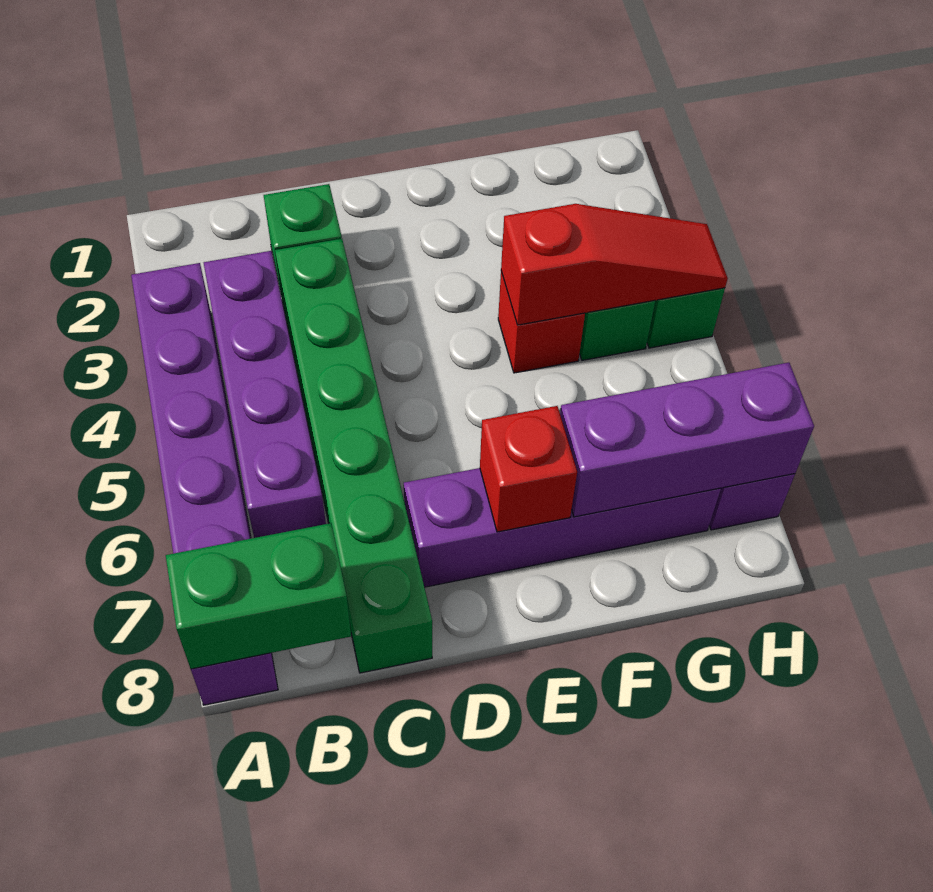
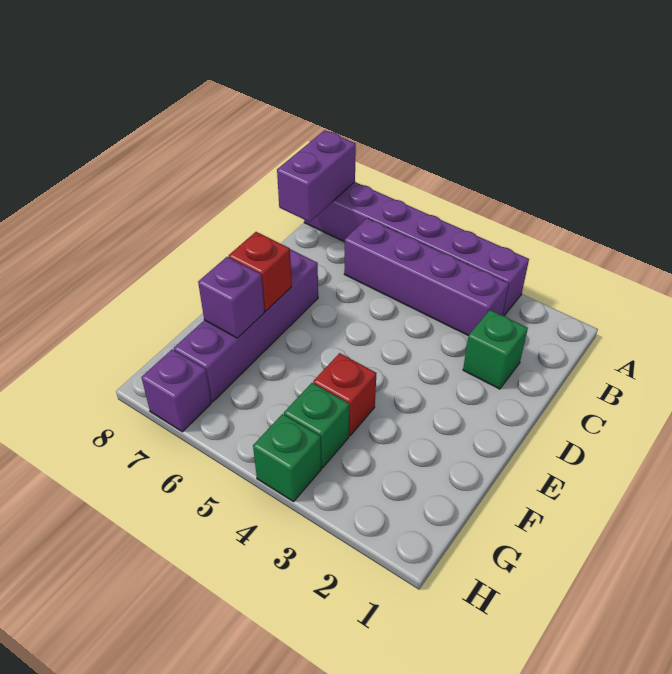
green 1x2 brick [166,523,351,669] -> purple 1x2 brick [277,130,356,222]
green 1x6 brick [275,239,432,673] -> none
red 1x3 slope [501,204,728,325] -> none
purple 1x3 brick [560,362,814,517] -> purple 1x1 brick [198,257,265,338]

